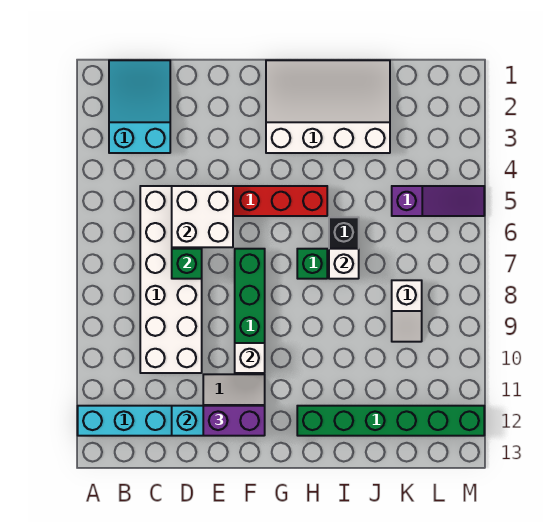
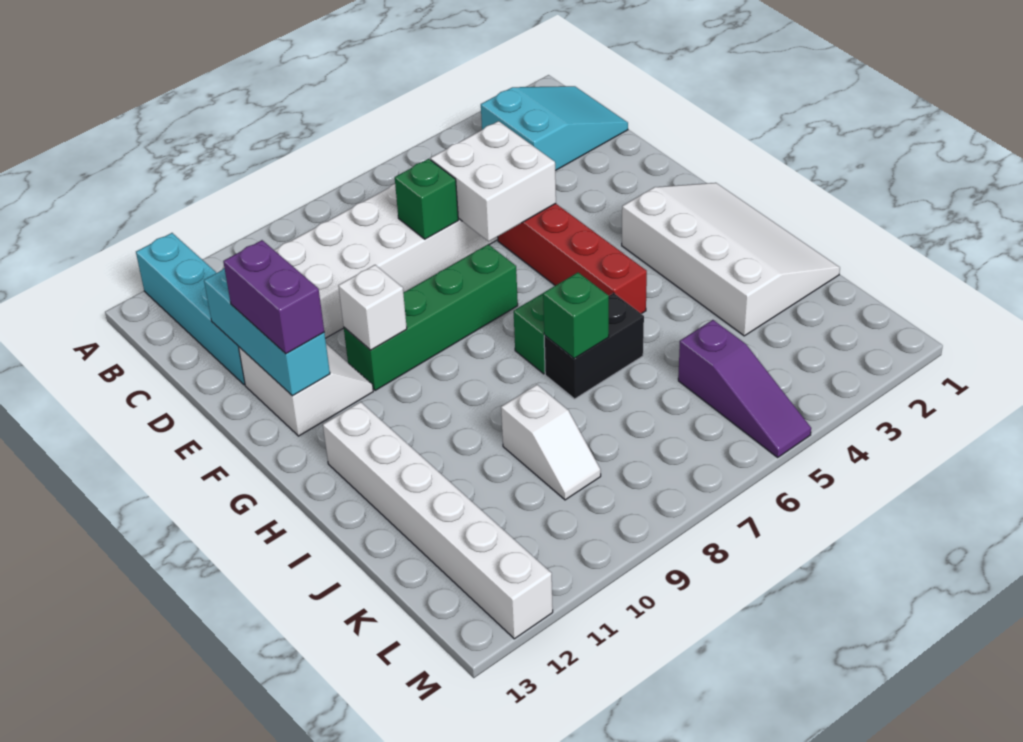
green 1x6 brick [297,406,484,436] -> white 1x6 brick [323,402,553,639]
white 1x1 brick [329,249,359,279] -> green 1x1 brick [543,272,609,358]
white 1x2 slope [392,280,422,342] -> white 1x2 slope turned to [501,385,601,500]

